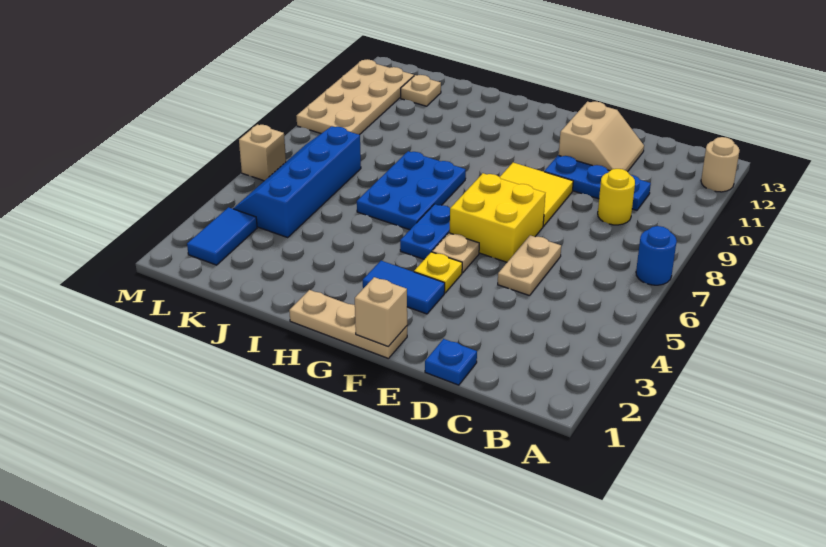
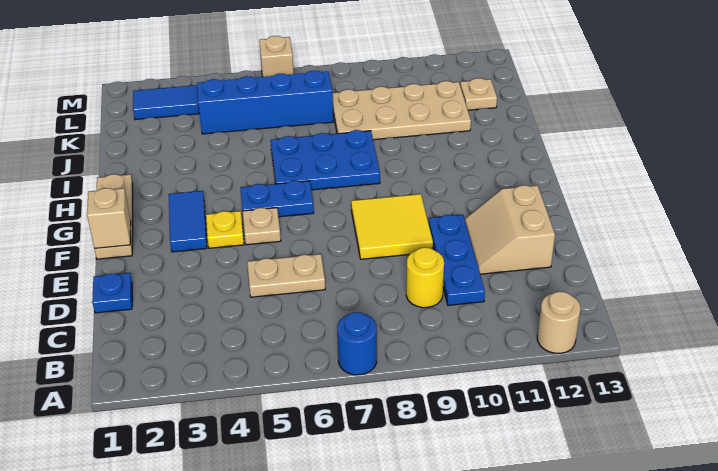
tan 2x2 slope [559,102,644,172] -> tan 2x2 slope turned to [465,185,555,274]
yellow 2x2 brick [450,173,545,262] -> none
tan 2x4 plate [297,59,414,135] -> tan 2x4 plate moved to [332,81,471,140]

